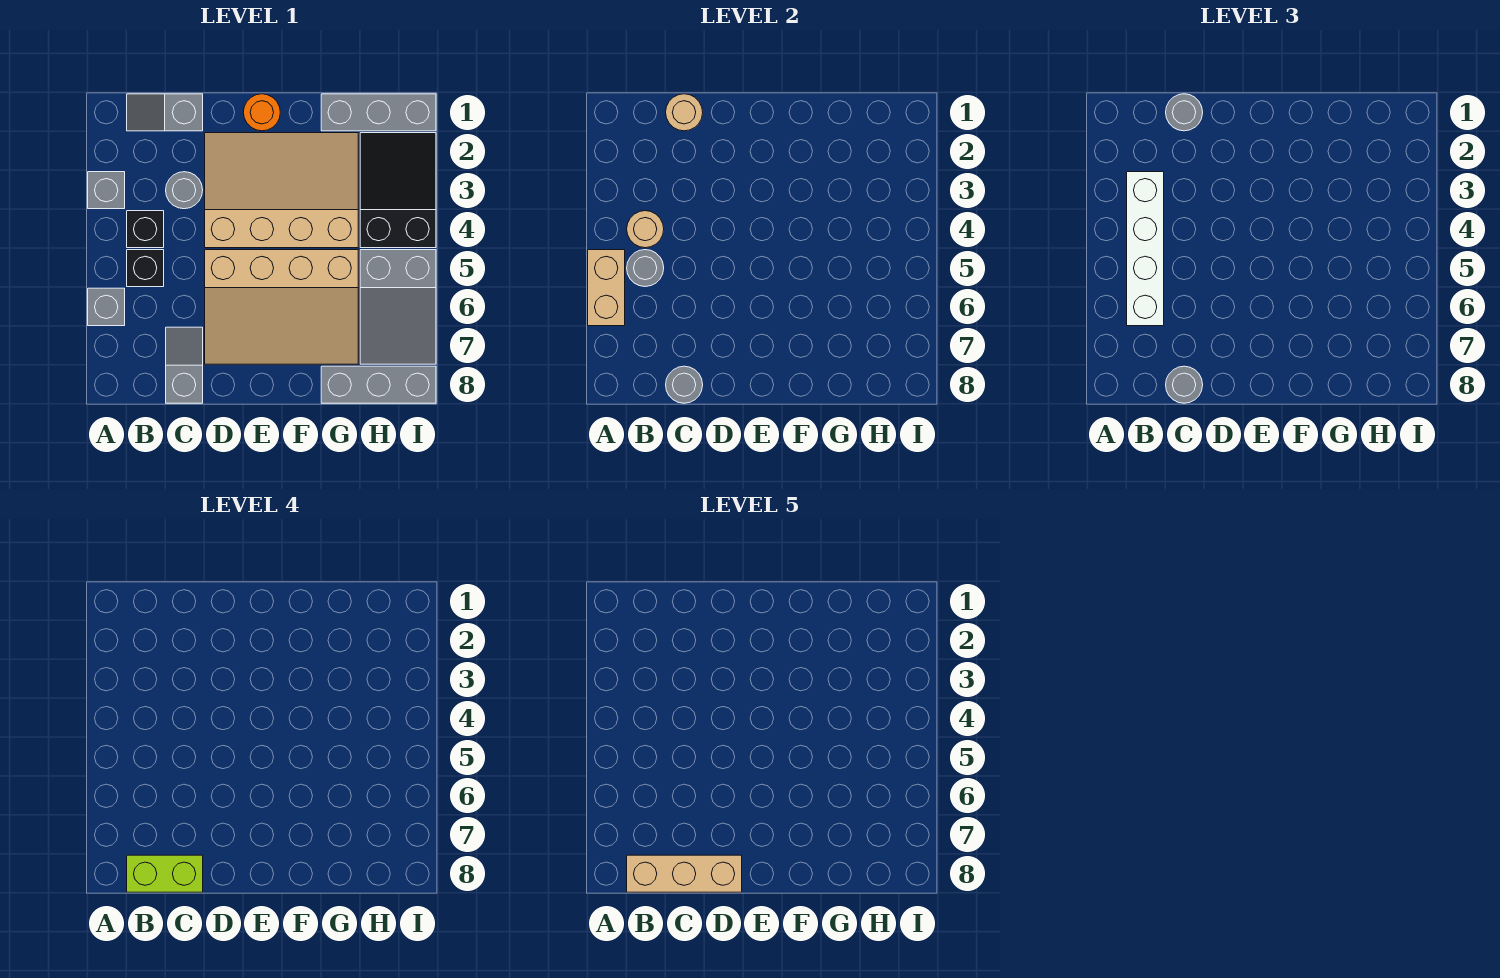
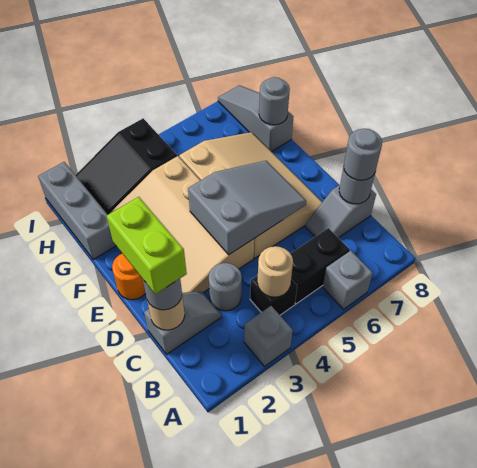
tan 1x2 brick [588,250,625,326] -> none
grey 1x2 slope [127,94,203,131] -> grey 1x2 slope turned to [144,291,221,354]
white 1x4 brick [1127,172,1164,326] -> none
black 1x1 brick [127,250,164,287] -> black 1x2 brick [290,228,350,304]
grey 1x1 round brick [627,250,664,287] -> grey 1x1 round brick moved to [259,77,290,125]
lime 1x2 brick [127,855,203,892] -> lime 1x2 brick moved to [107,197,187,294]
tan 1x3 brick [627,855,742,892] -> none
grey 1x3 brick [321,366,436,403] -> grey 1x3 slope [218,85,293,152]
grey 2x3 slope [360,250,436,364] -> grey 2x3 slope moved to [188,161,306,255]

